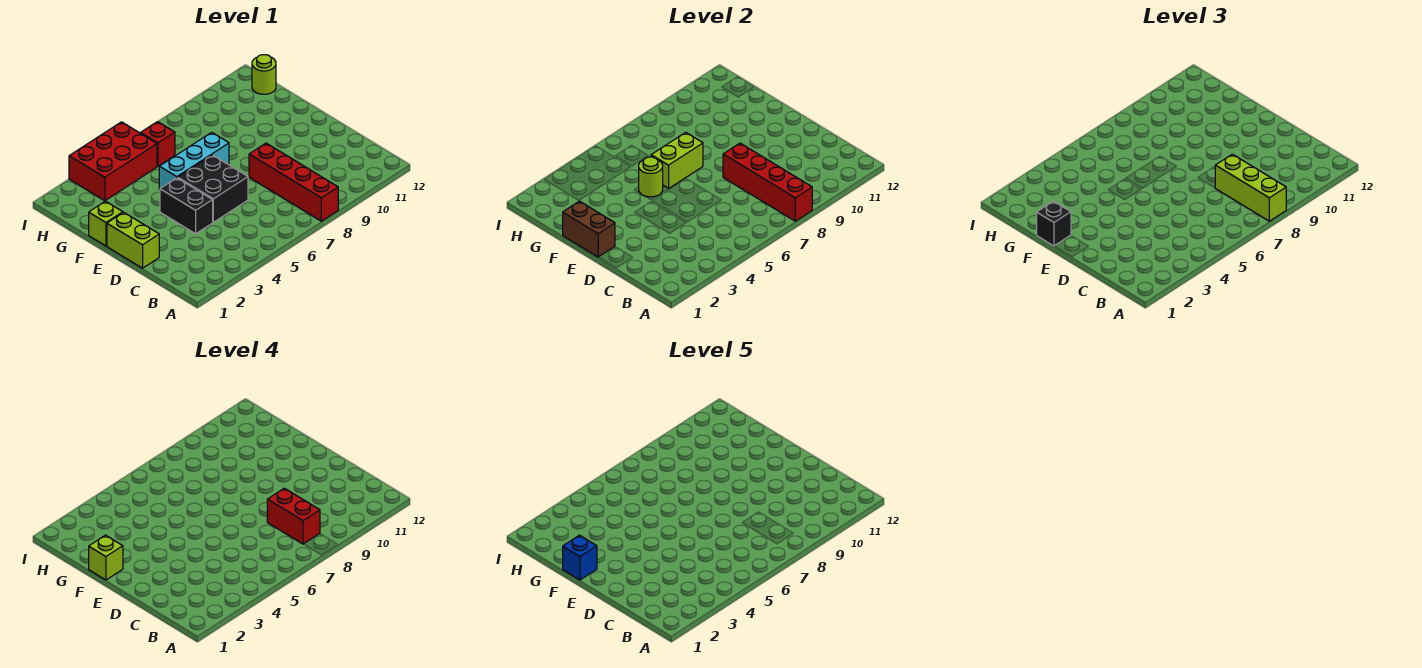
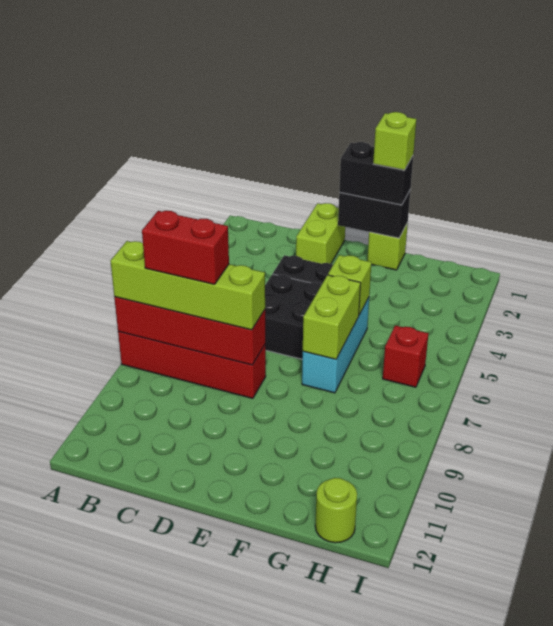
lime 1x3 brick [1215,154,1286,221] -> lime 1x4 brick [110,241,265,330]
lime 1x2 brick [107,212,159,268] -> lime 1x2 brick turned to [296,203,345,264]
brown 1x2 brick [563,201,615,257] -> black 1x2 brick [338,191,410,238]
black 1x1 brick [1037,201,1071,246] -> black 1x2 brick [339,142,413,205]
blue 1x1 brick [563,535,597,580] -> none
lime 1x1 round brick [639,157,663,197] -> lime 1x1 brick [328,255,371,315]
red 2x3 brick [69,122,157,201] -> none

